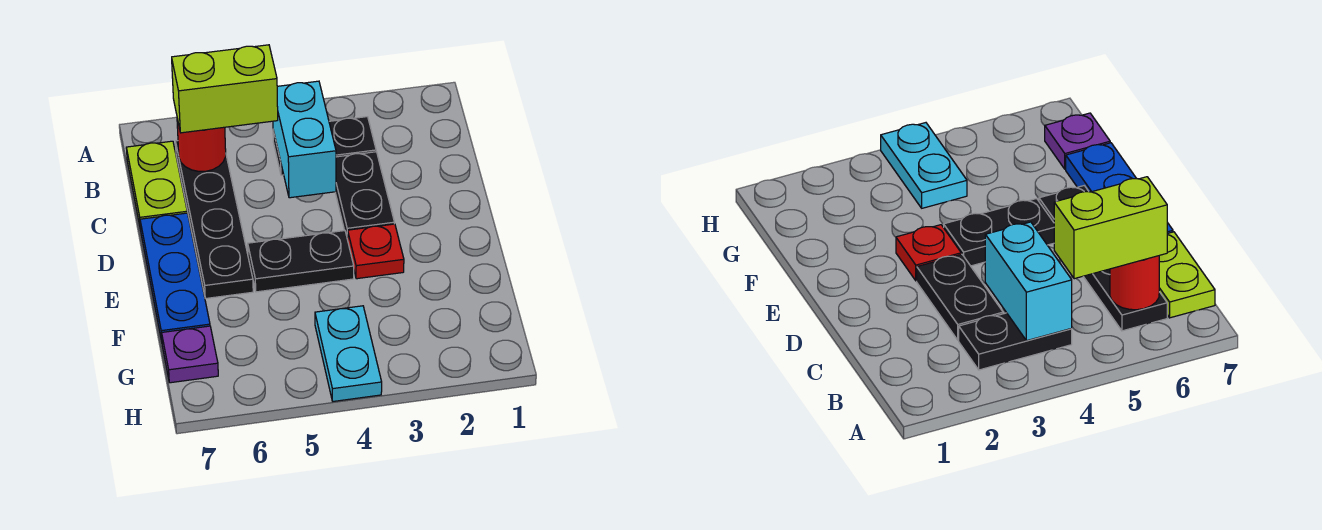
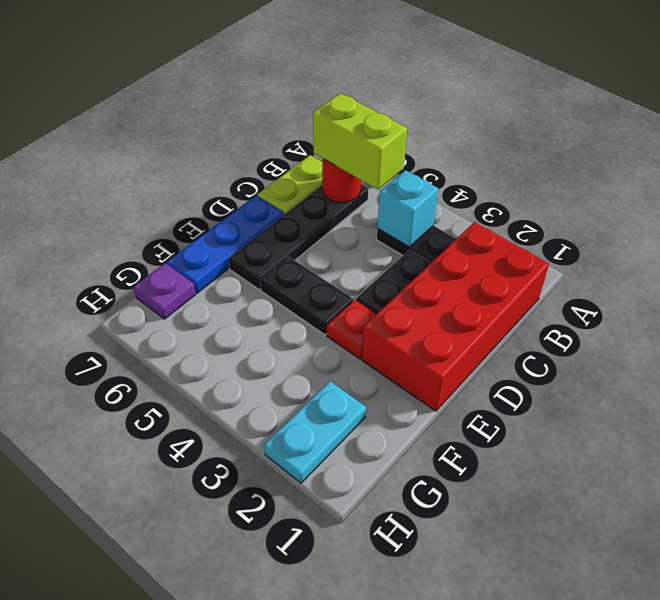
none -> red 2x4 brick [362,222,549,411]
cyan 1x2 brick [273,81,336,198] -> cyan 1x1 brick [378,170,438,247]
cyan 1x2 plate [315,306,382,401] -> cyan 1x2 plate moved to [264,381,366,483]

